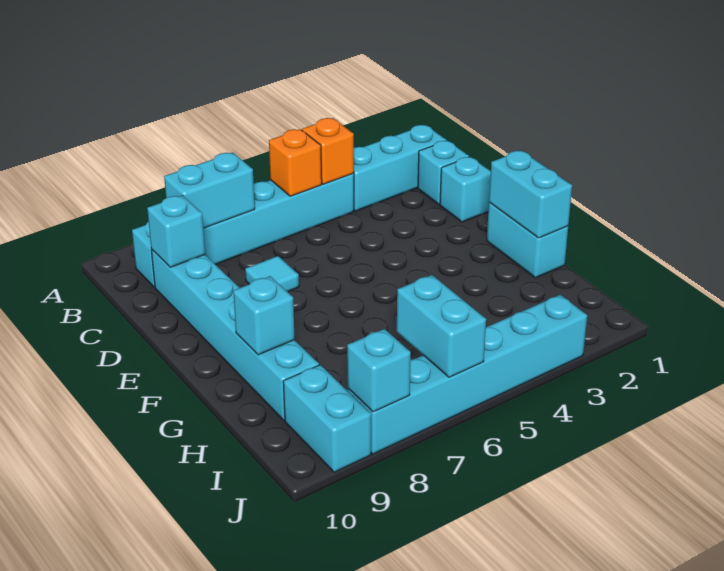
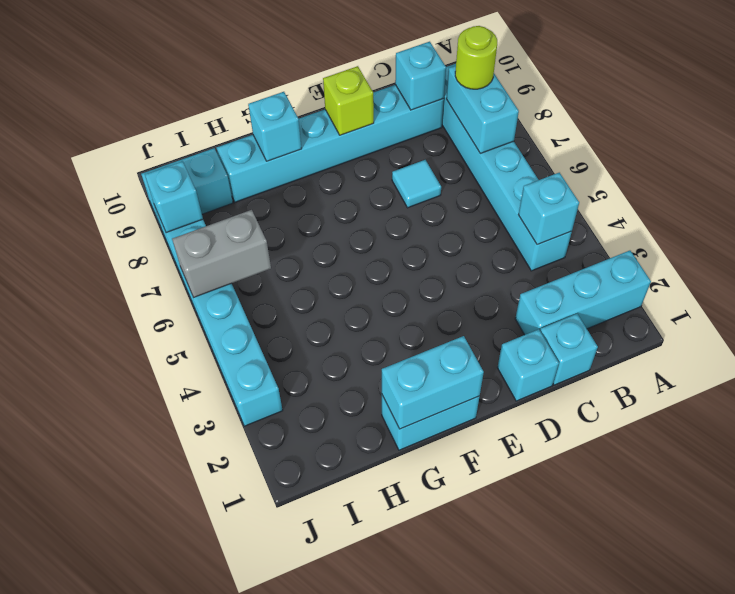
cyan 1x3 brick [354,125,446,211] -> cyan 1x3 brick turned to [515,251,651,335]
orange 1x1 brick [302,118,354,184] -> cyan 1x1 brick [518,173,579,245]
orange 1x1 brick [269,129,322,196] -> none
none -> lime 1x1 round brick [455,26,497,89]
none -> lime 1x1 brick [323,66,374,135]
cyan 1x2 brick [397,275,486,377] -> grey 1x2 brick [172,210,271,298]

